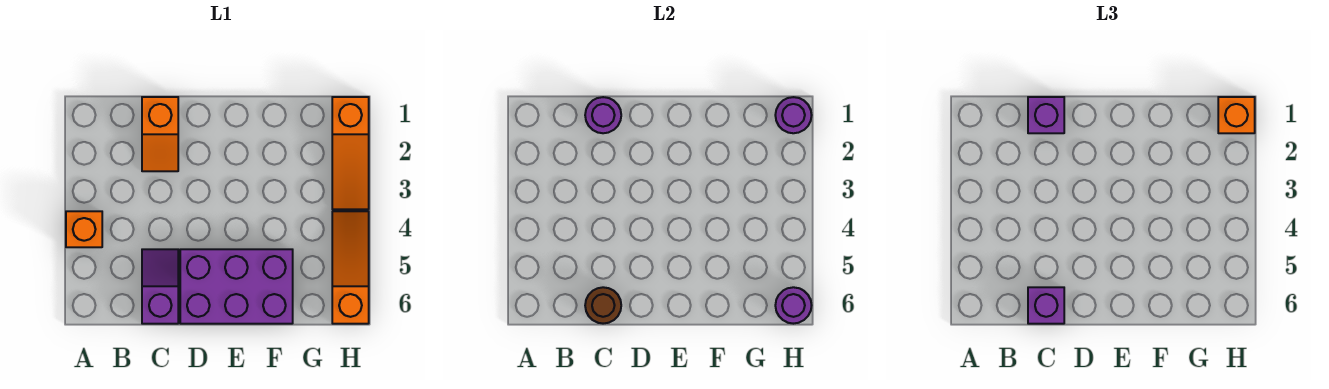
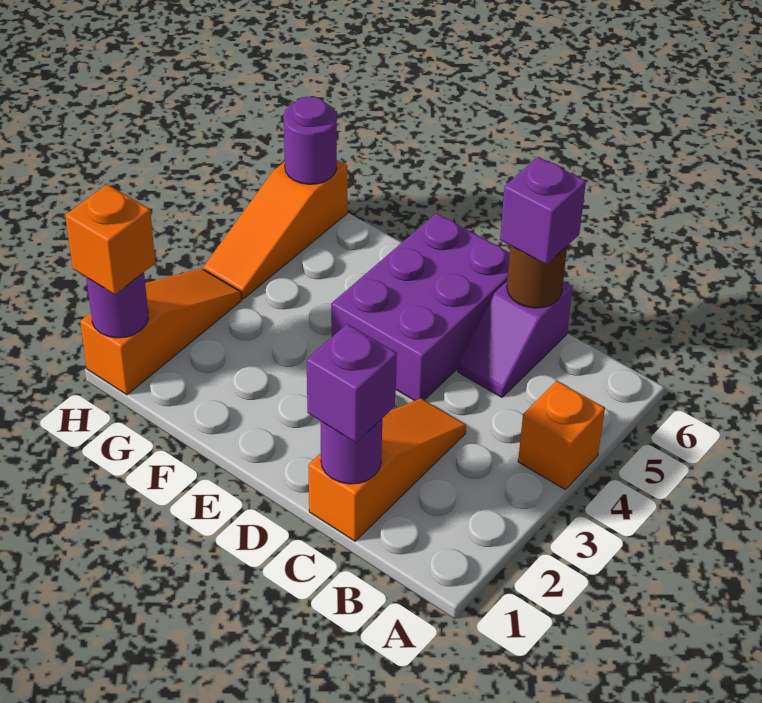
orange 1x2 slope [142,97,178,171] -> orange 1x3 slope [308,398,466,541]
purple 2x3 brick [180,249,293,324] -> purple 2x3 brick turned to [331,213,510,401]

